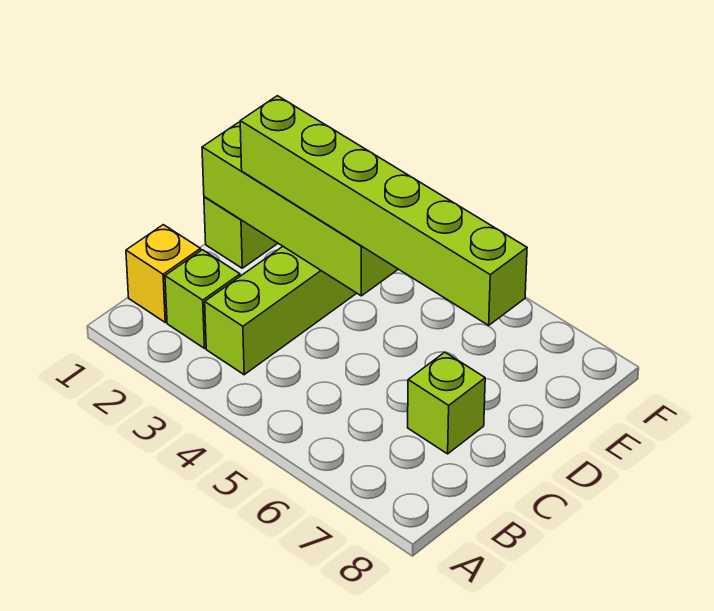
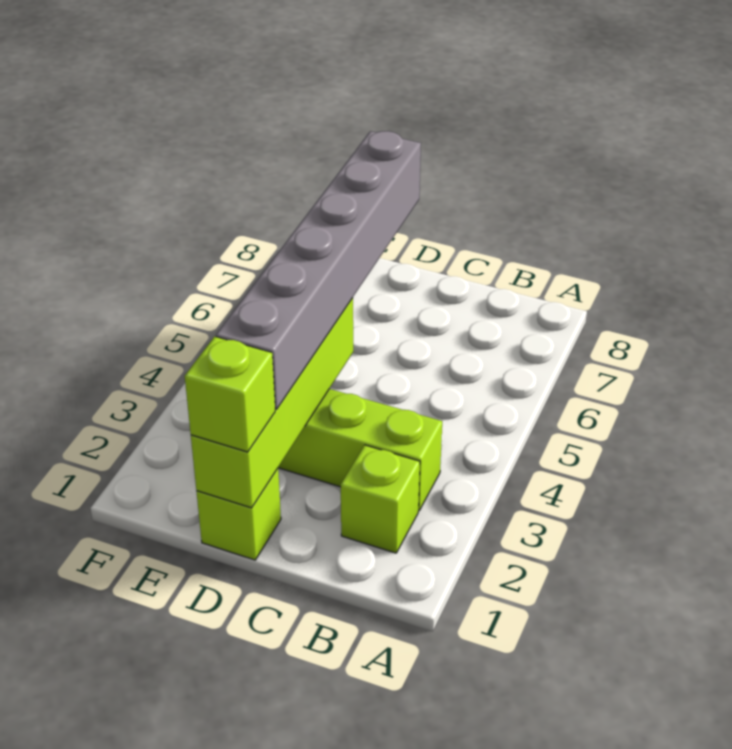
yellow 1x1 brick [126,225,201,322] -> none
lime 1x1 brick [408,352,485,454] -> lime 1x1 brick moved to [185,337,275,452]
lime 1x6 brick [240,96,527,325] -> grey 1x6 brick [216,131,421,409]

